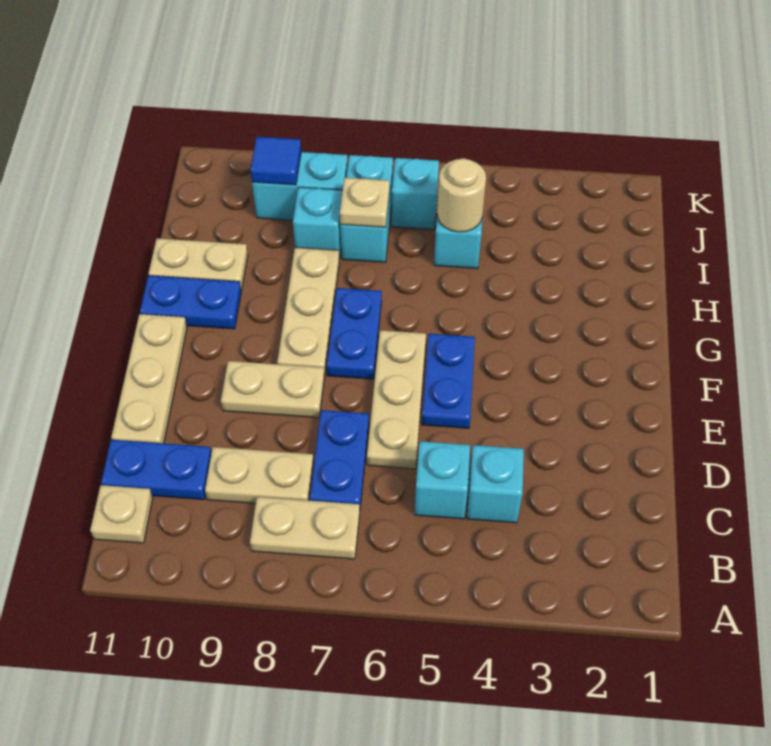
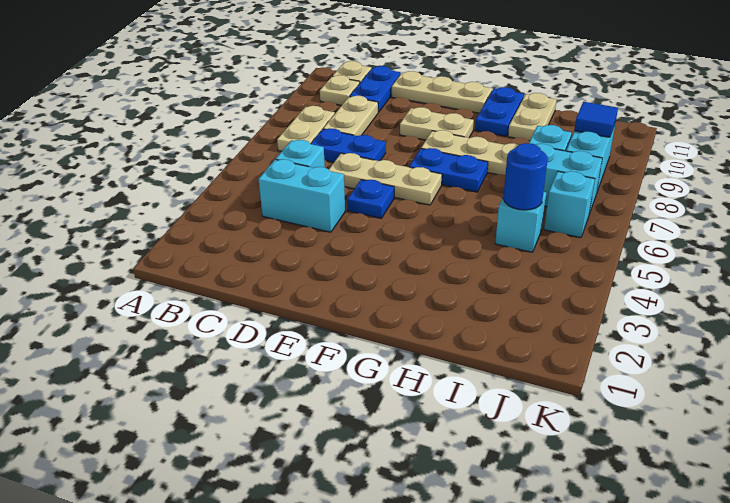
cyan 1x1 brick [467,445,524,523] -> cyan 1x2 brick [258,159,345,232]
blue 1x2 plate [422,334,475,428] -> blue 1x1 plate [347,180,394,218]
tan 1x2 plate [221,361,325,418] -> tan 1x2 plate turned to [400,107,474,140]
tan 1x1 round brick [437,158,486,232] -> blue 1x1 round brick [503,143,548,210]
tan 1x1 plate [340,178,389,227] -> tan 1x1 plate moved to [320,75,360,105]

